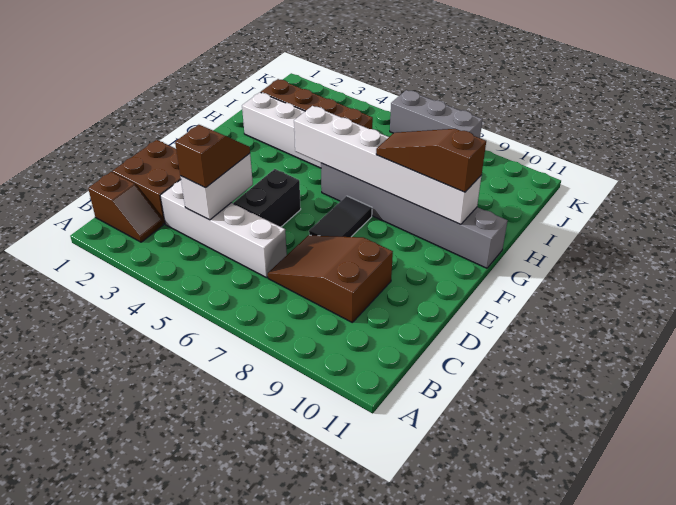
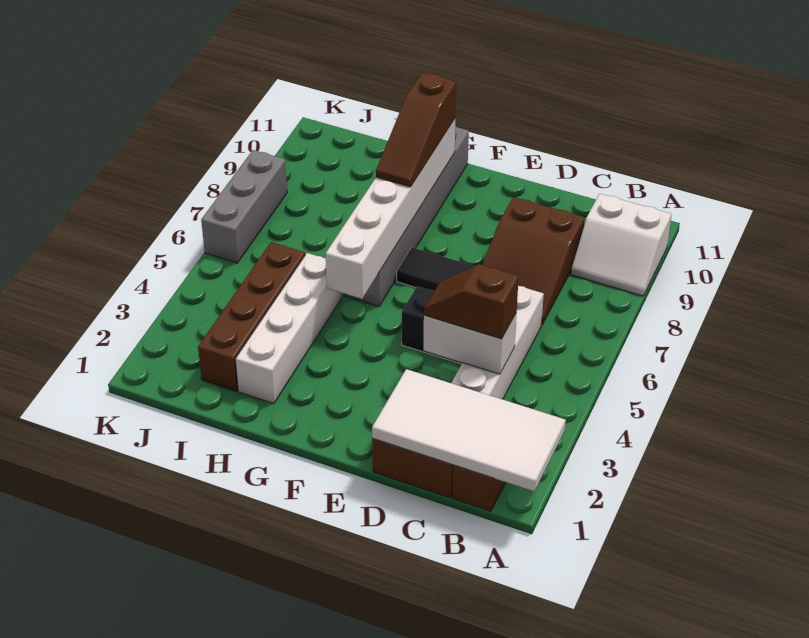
none -> white 2x4 tile [372,369,566,491]
none -> white 2x2 slope [571,194,672,296]

